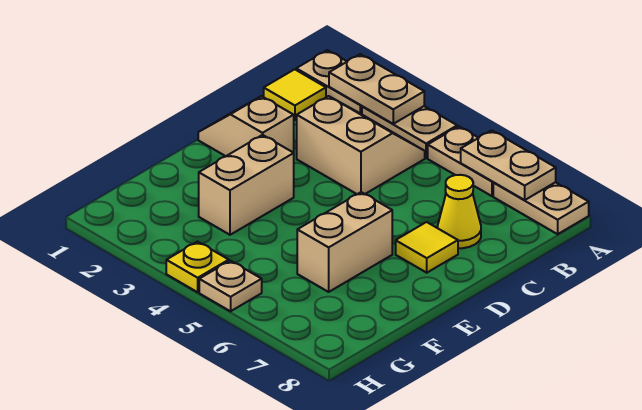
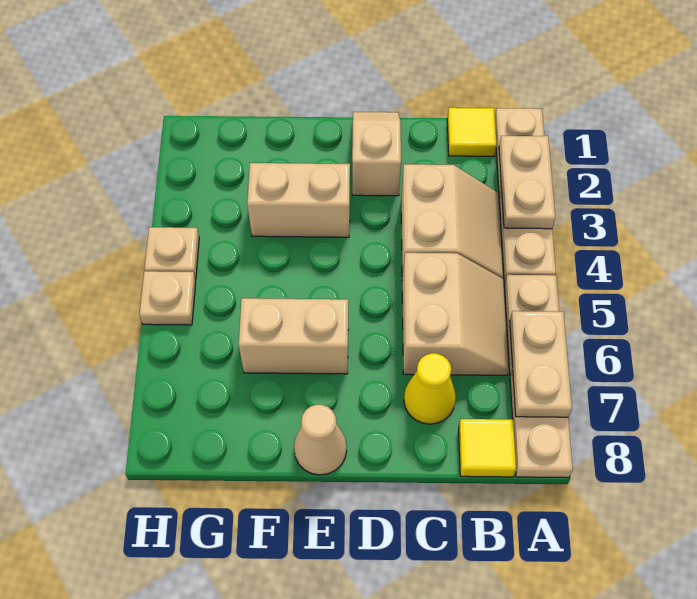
none -> tan 2x2 slope [402,253,509,375]
yellow 1x1 tile [396,222,458,273] -> yellow 1x1 tile moved to [459,419,516,477]
none -> tan 1x1 cone [294,405,347,475]
yellow 1x1 plate [166,242,229,292] -> tan 1x1 plate [144,227,199,279]

